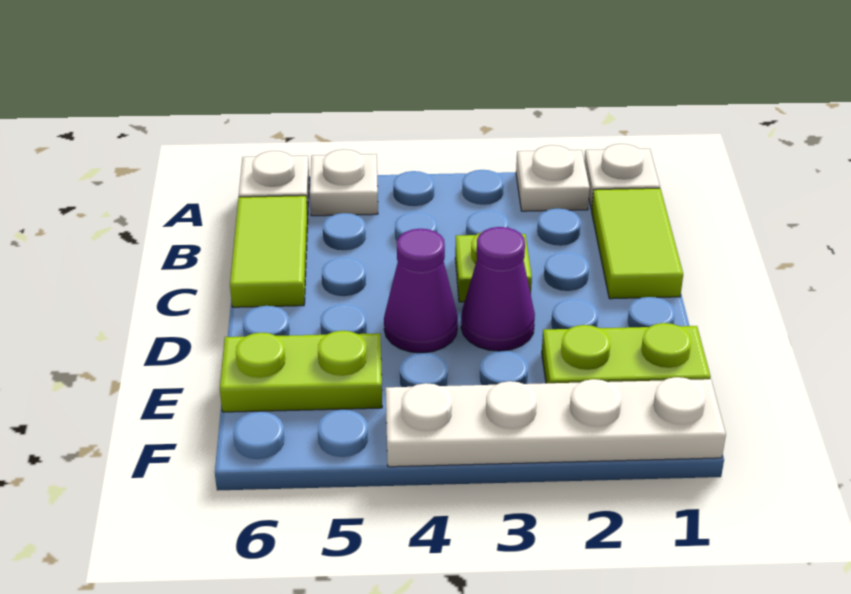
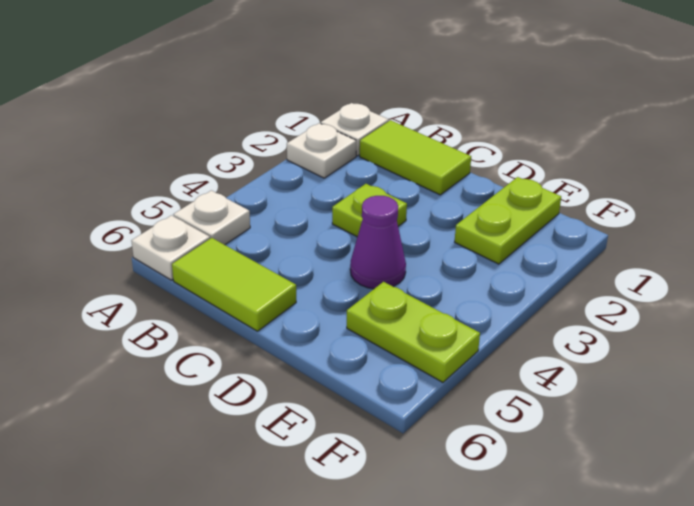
purple 1x1 cone [461,227,535,351] -> none
lime 1x2 plate [220,331,382,412] -> lime 1x2 plate turned to [347,282,480,382]
white 1x4 plate [386,377,726,467] -> none

